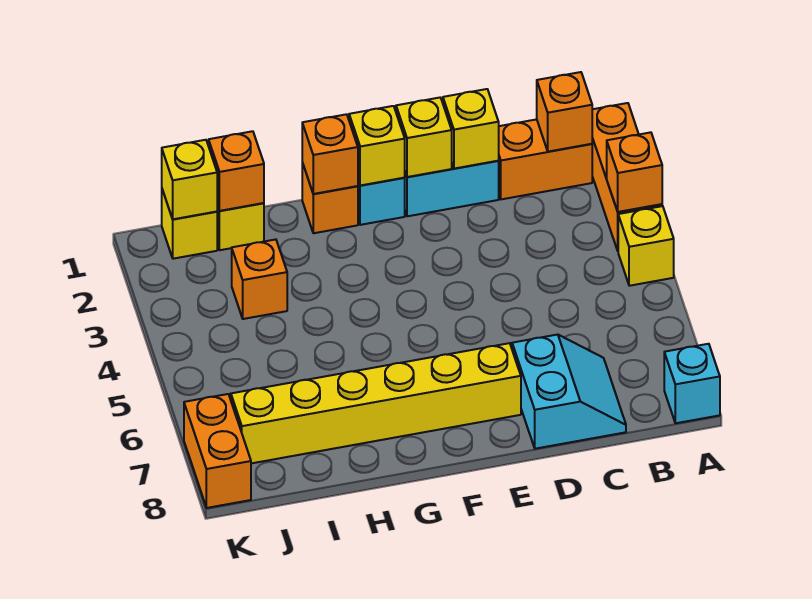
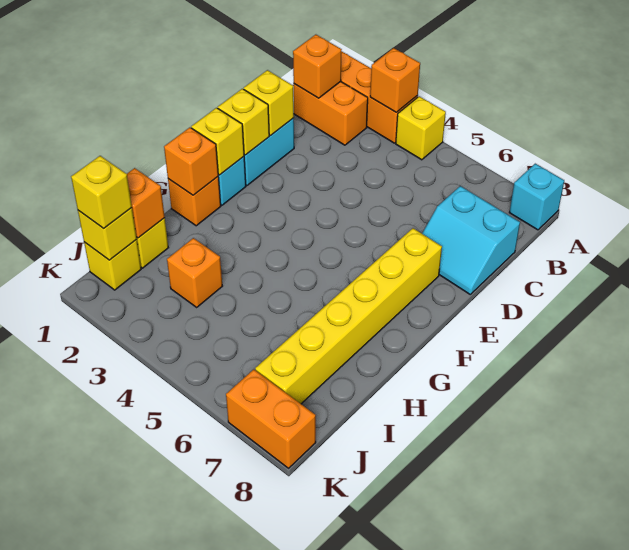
orange 1x2 brick [499,119,592,199] -> orange 1x2 brick turned to [294,82,368,145]
cyan 2x2 slope [512,335,626,449] -> cyan 2x2 slope turned to [422,186,520,294]
none -> yellow 1x1 brick [71,156,132,228]

